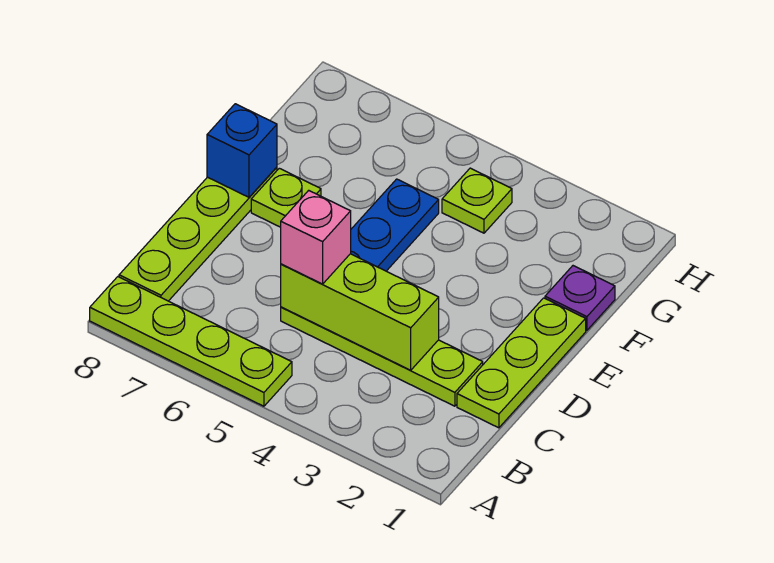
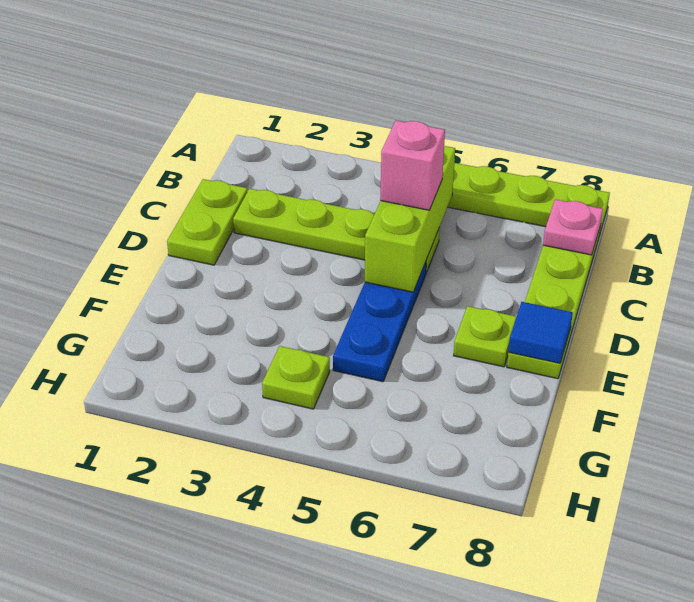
none -> pink 1x1 plate [543,199,603,255]
lime 1x3 plate [457,298,586,428] -> lime 1x2 plate [167,179,247,265]
lime 1x3 brick [281,254,439,370] -> lime 1x3 brick turned to [365,146,455,292]
blue 1x1 brick [207,104,277,197] -> blue 1x1 tile [508,302,573,363]
purple 1x1 plate [545,266,615,330] -> none

